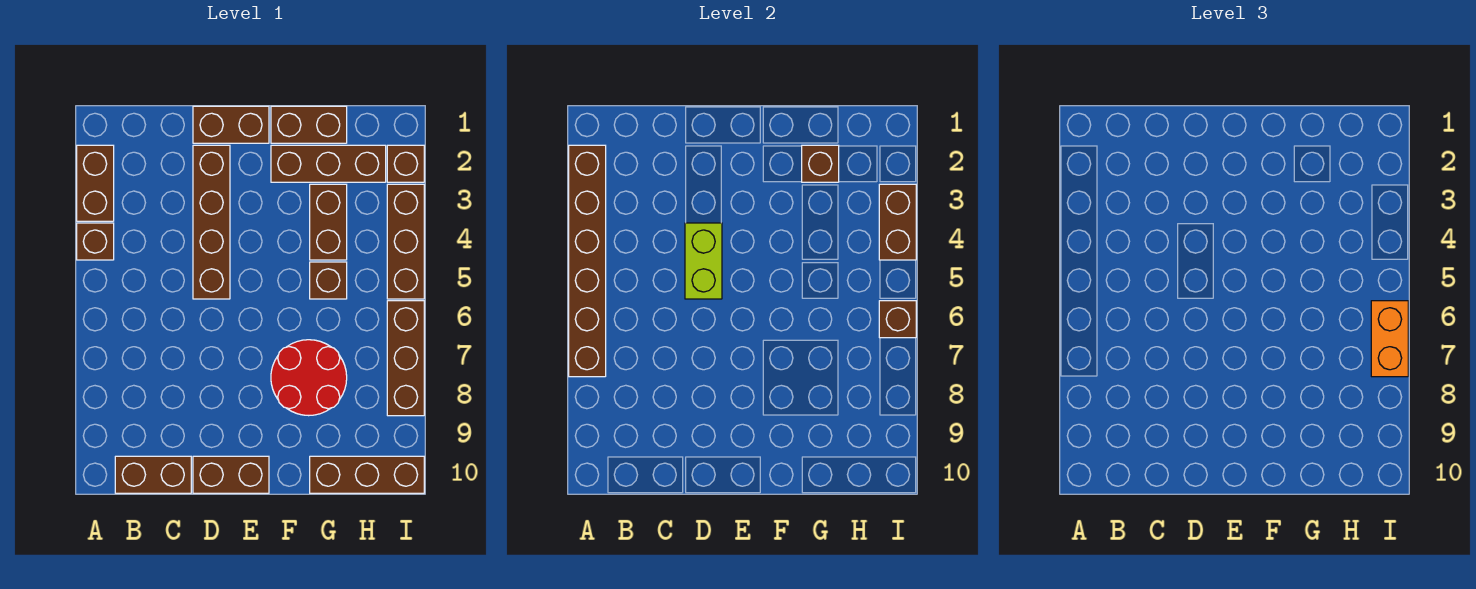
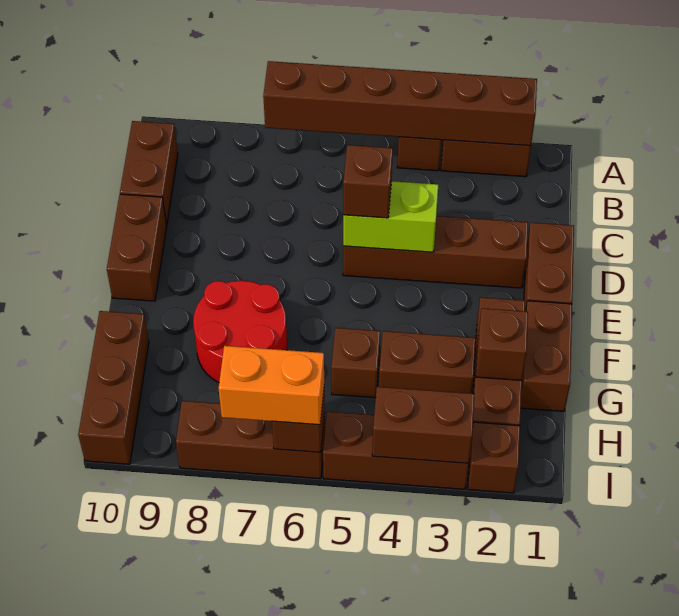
none -> brown 1x1 brick [343,145,393,218]

